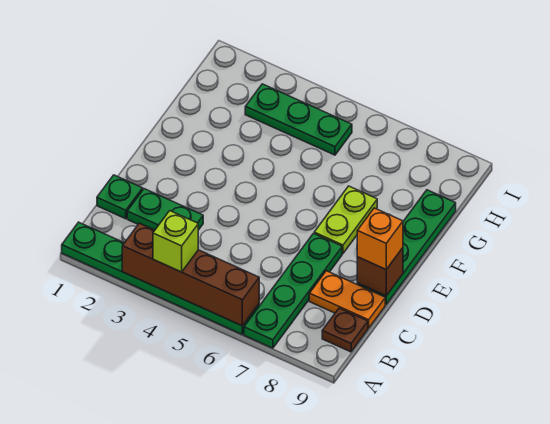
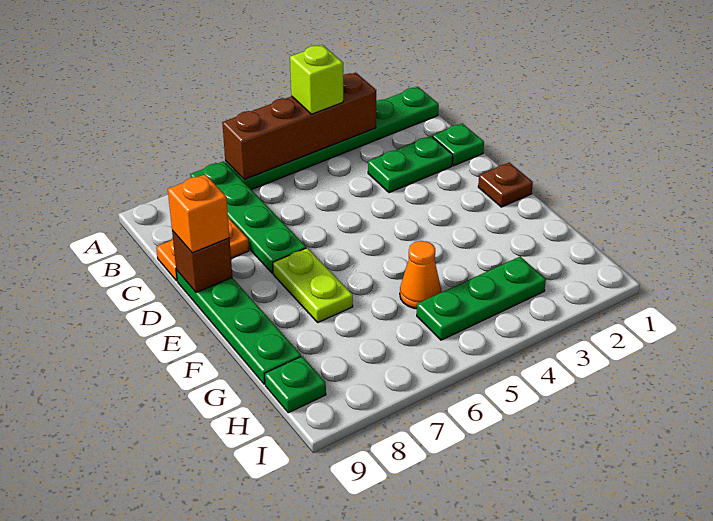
brown 1x1 plate [322,308,368,352] -> brown 1x1 plate moved to [478,162,533,207]
none -> orange 1x1 cone [400,241,441,309]
none -> green 1x1 plate [265,356,326,413]

